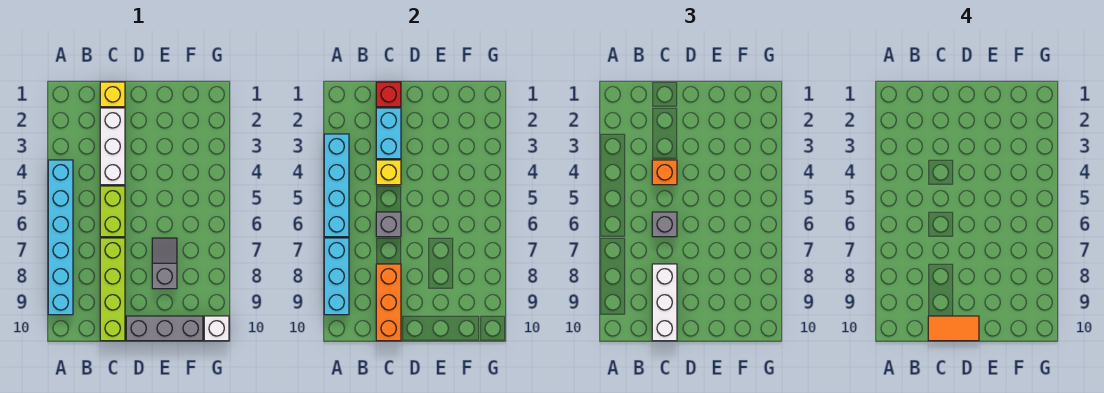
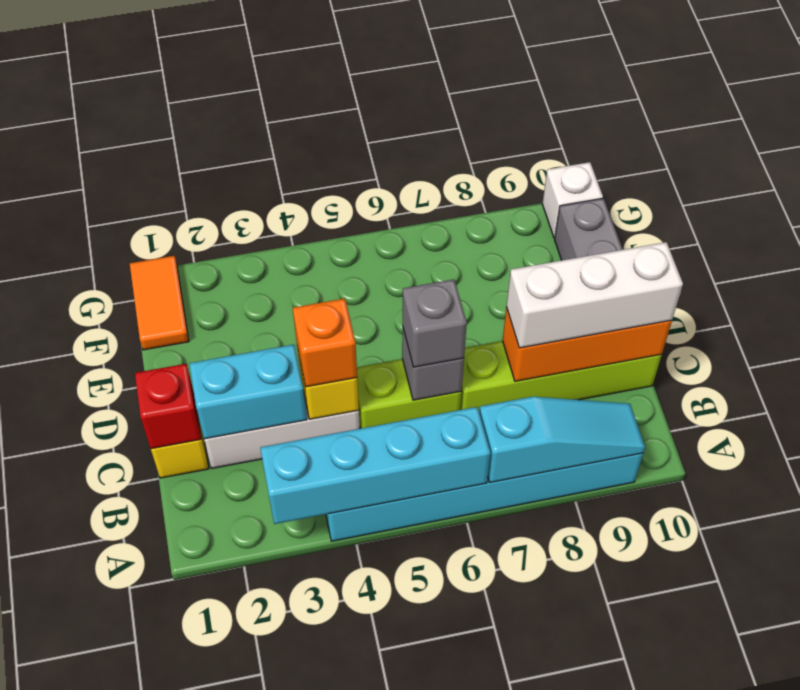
cyan 1x3 brick [324,238,349,315] -> cyan 1x3 slope [480,397,645,483]
orange 1x2 tile [928,316,979,341] -> orange 1x2 tile moved to [130,256,189,350]
grey 1x2 slope [152,238,177,289] -> none

